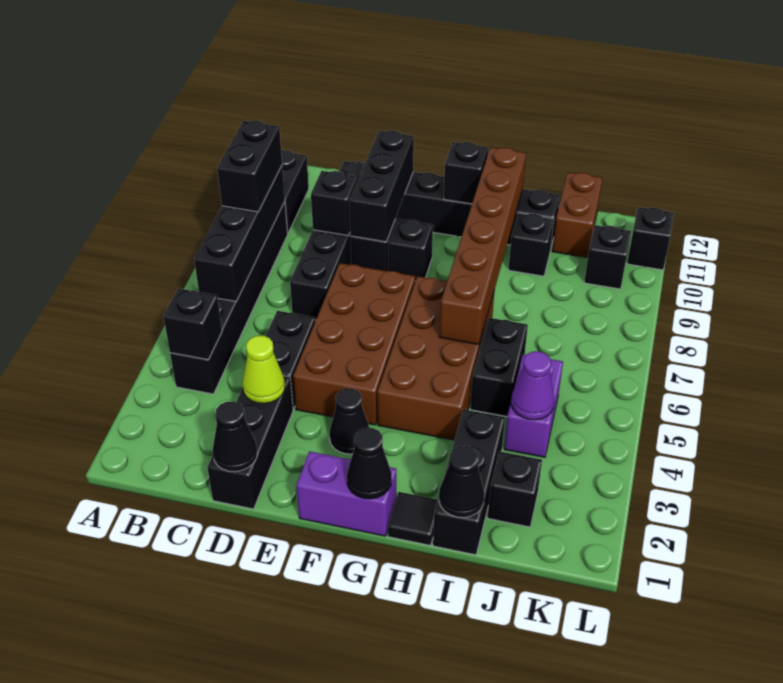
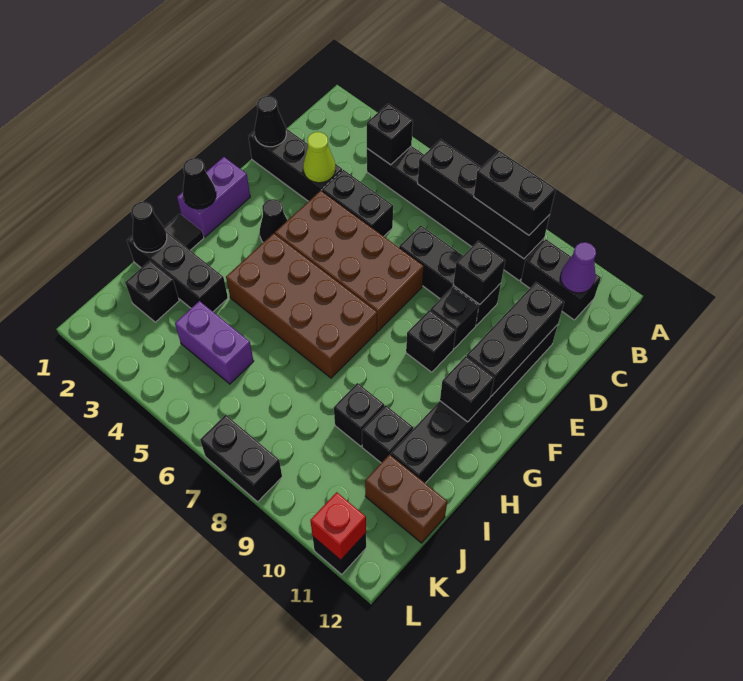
black 1x3 brick [349,131,414,242] -> black 1x3 brick turned to [467,282,564,396]
brown 1x6 brick [439,148,526,345] -> none
black 1x2 brick [470,318,528,417] -> black 1x2 brick moved to [200,415,282,502]
purple 1x1 cone [511,351,554,420] -> purple 1x1 cone moved to [560,242,596,293]
black 1x1 brick [584,225,631,289] -> black 1x1 brick moved to [334,383,384,446]
none -> red 1x1 brick [310,492,366,560]

